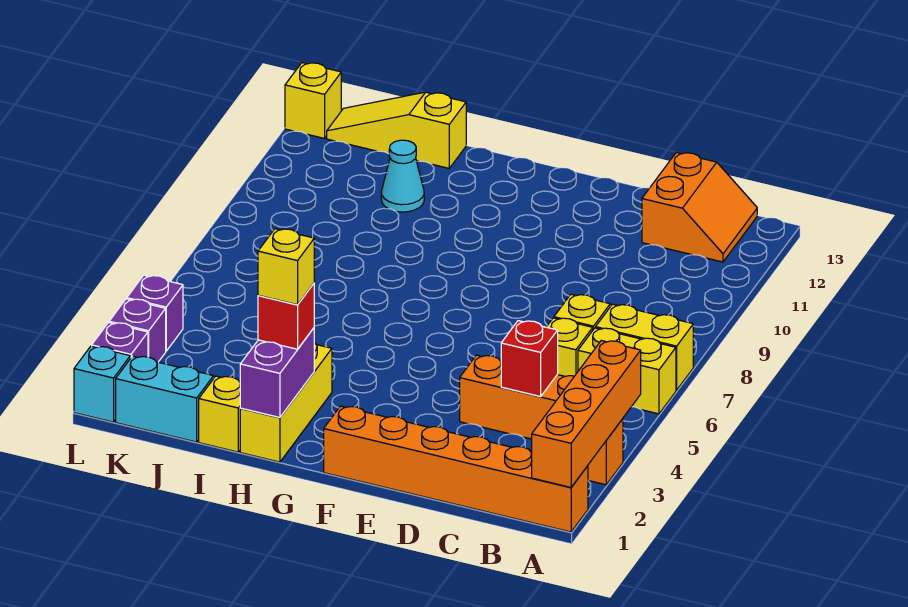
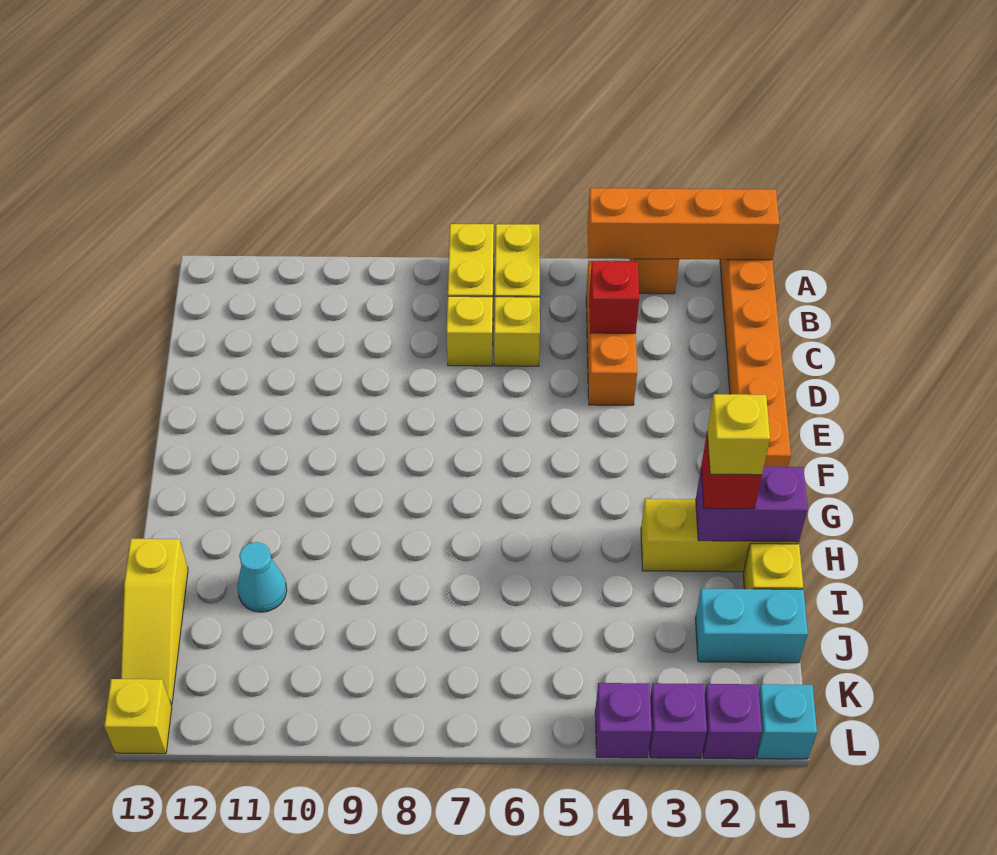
orange 2x2 slope [642,152,757,262] -> none
cyan 1x2 brick [116,356,214,442] -> cyan 1x2 brick turned to [695,589,808,663]

